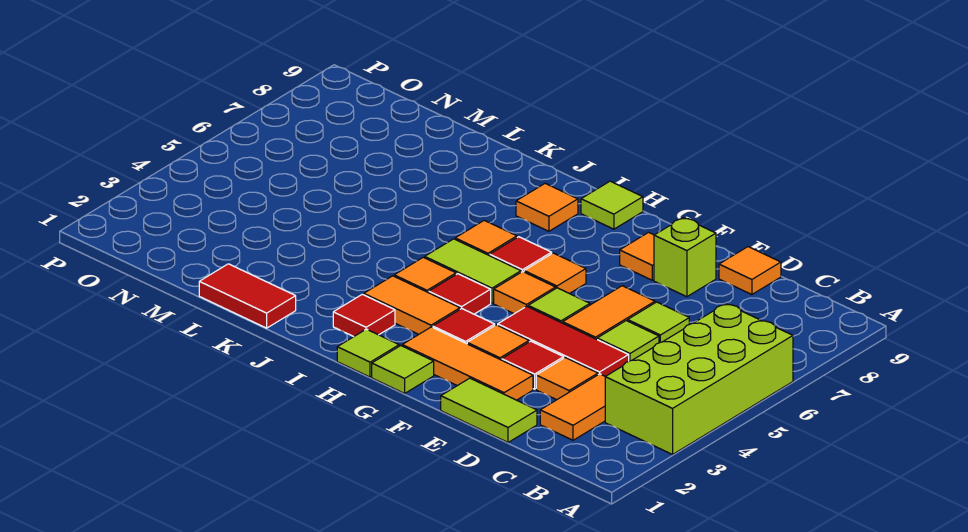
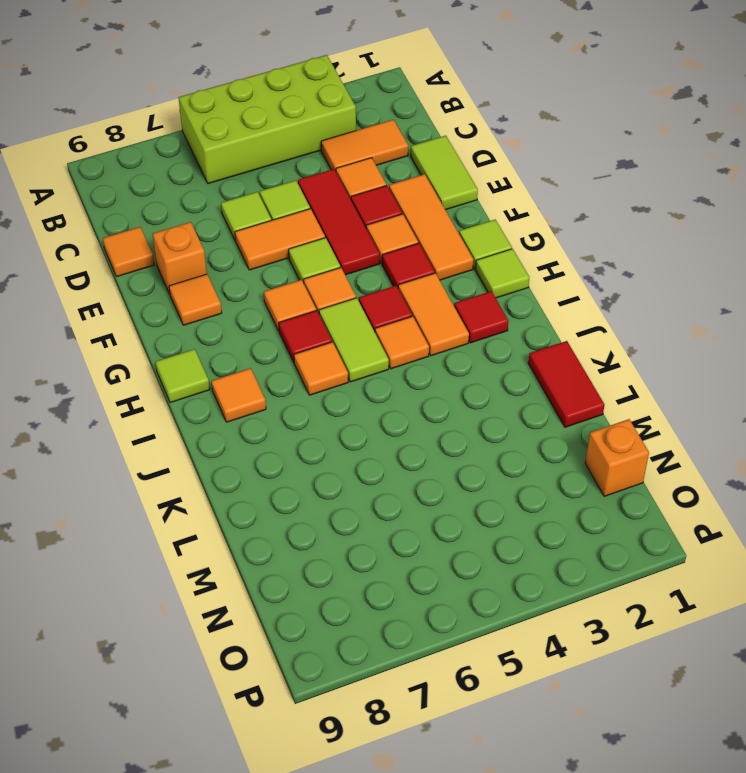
lime 1x1 brick [654,218,716,297] -> orange 1x1 brick [153,222,207,294]
none -> orange 1x1 brick [585,419,649,496]

